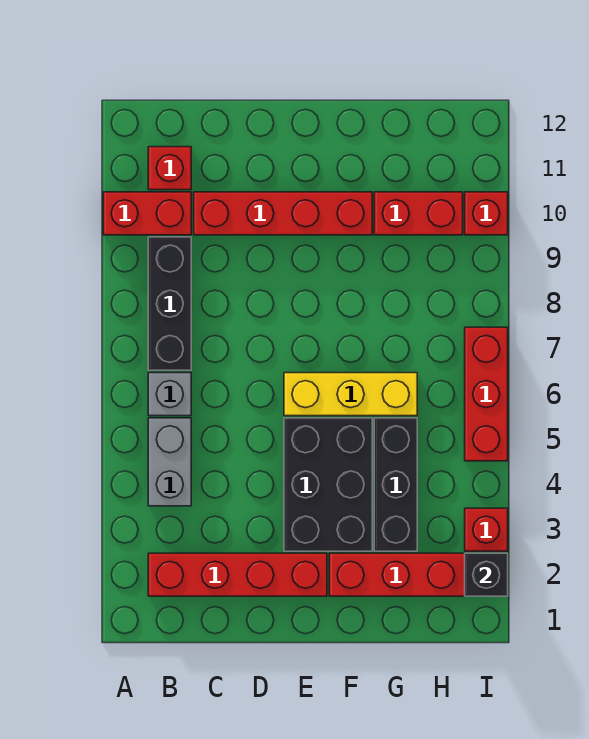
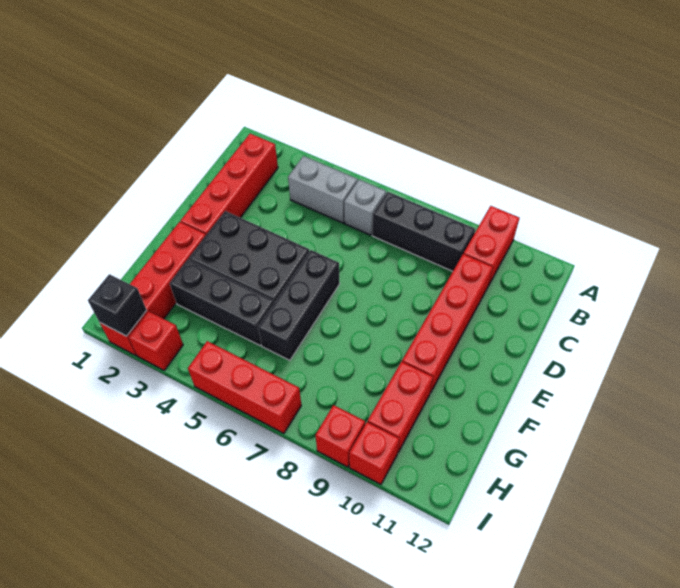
red 1x1 brick [148,147,191,190] -> red 1x1 brick moved to [316,405,365,467]
yellow 1x3 brick [284,373,417,416] -> black 1x3 brick [258,250,340,360]

